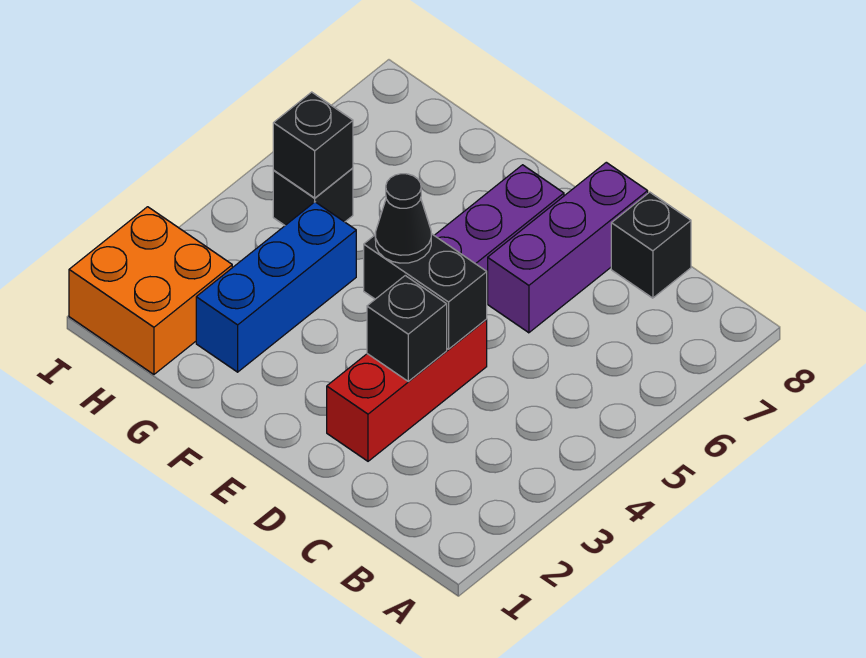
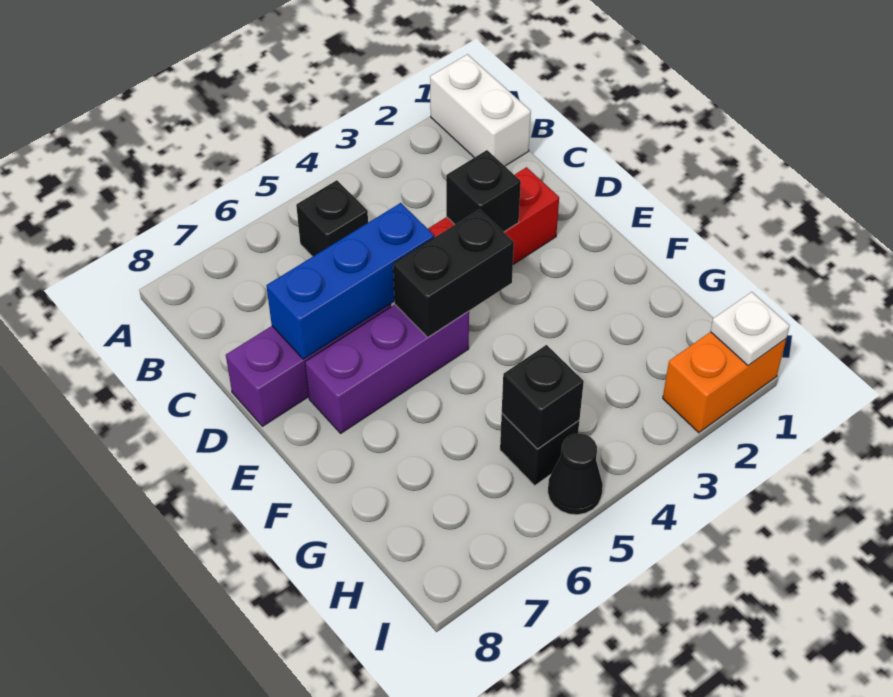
none -> white 1x2 brick [430,54,531,166]
black 1x1 brick [611,192,691,298] -> black 1x1 brick moved to [296,180,368,257]
black 1x2 brick [364,234,487,349] -> black 1x2 brick turned to [393,210,514,337]
black 1x1 cone [375,174,431,263] -> black 1x1 cone moved to [548,434,603,515]
blue 1x3 brick [196,202,356,372] -> blue 1x3 brick moved to [266,203,434,359]
orange 2x2 brick [69,207,232,374] -> orange 1x2 brick [663,332,786,433]
none -> white 1x1 plate [710,292,790,366]

